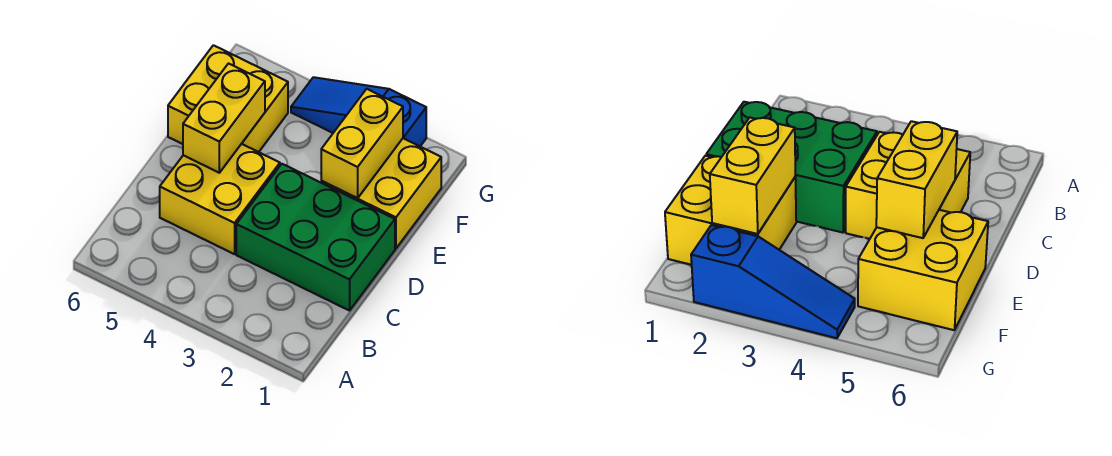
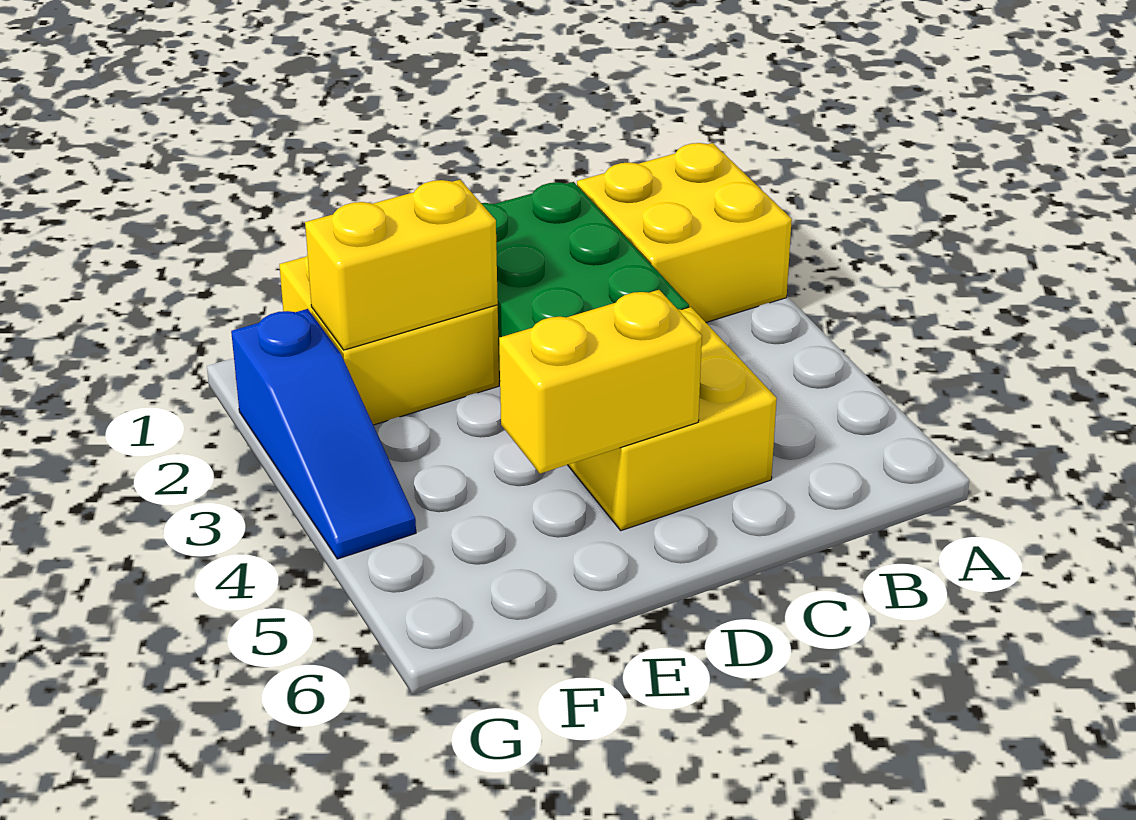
yellow 2x2 brick [168,45,288,152] -> yellow 2x2 brick moved to [577,143,792,322]

